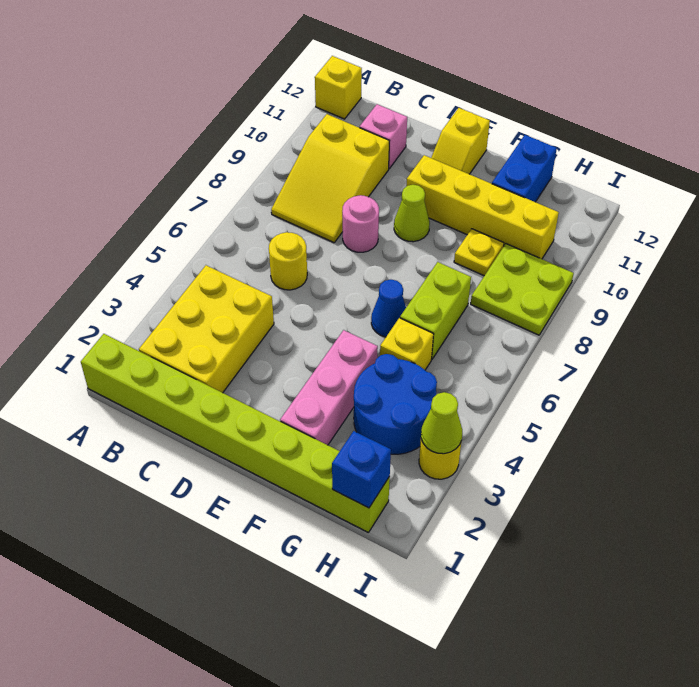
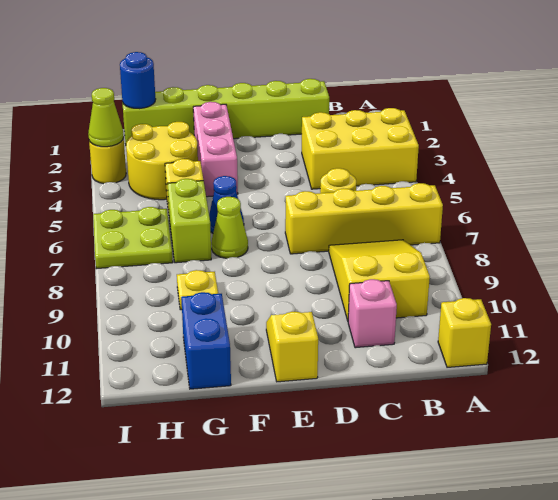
lime 1x8 brick [81,334,390,533] -> lime 1x6 brick [122,79,329,144]
yellow 2x3 brick [139,265,274,393] -> yellow 2x3 brick turned to [302,108,419,189]
pink 1x1 round brick [342,195,379,252] -> none
lime 1x1 cone [394,185,430,242] -> lime 1x1 cone moved to [211,197,248,258]
yellow 1x4 brick [406,155,559,259] -> yellow 1x4 brick moved to [285,183,443,254]
blue 2x2 round brick [354,354,437,454] -> yellow 2x2 round brick [126,122,198,200]
blue 1x1 brick [332,431,391,508] -> blue 1x1 round brick [120,52,156,109]
lime 2x2 plate [471,244,574,335] -> lime 2x2 plate moved to [93,207,173,269]

